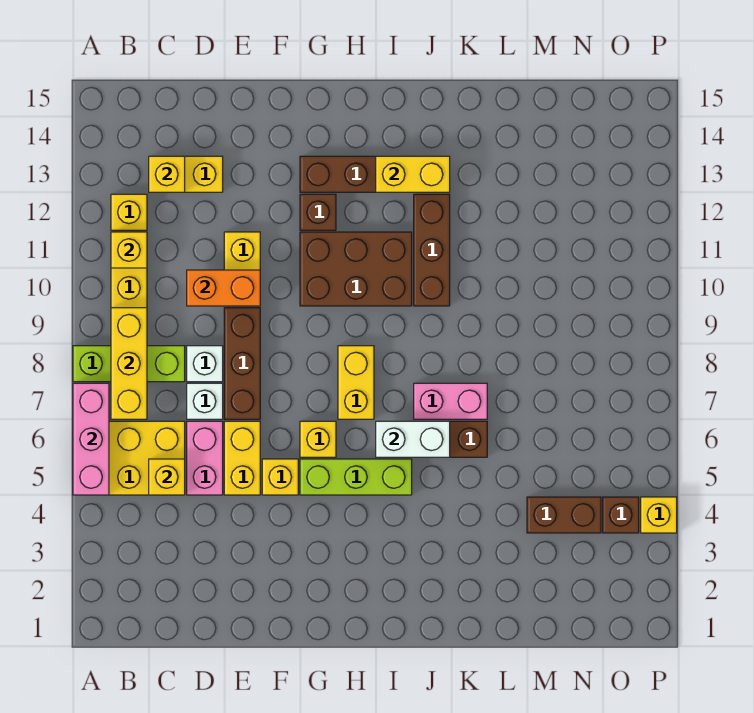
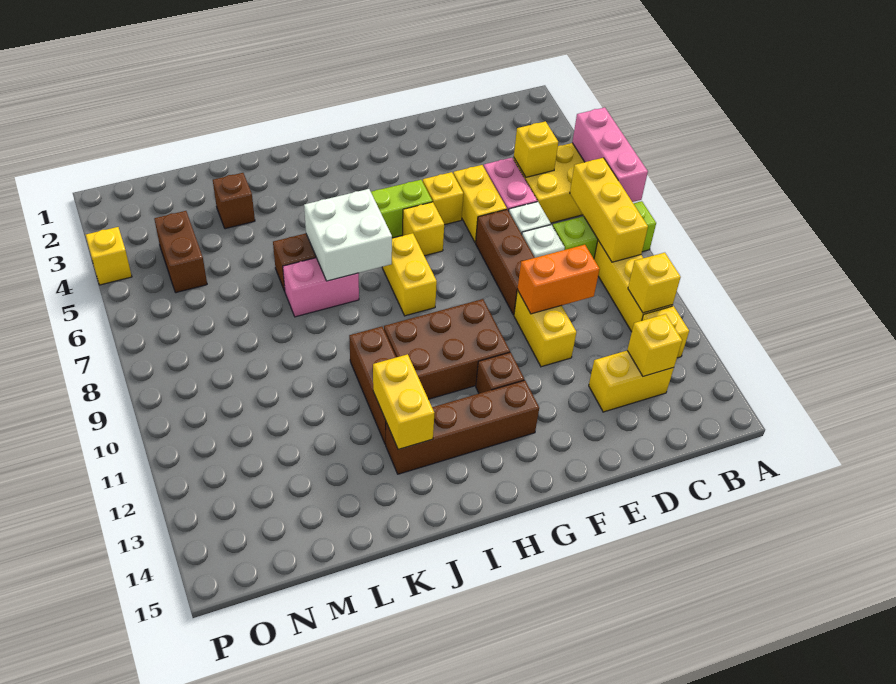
white 1x2 brick [376,421,450,457] -> white 2x2 brick [304,189,392,281]
yellow 1x2 brick [376,156,450,192] -> yellow 1x2 brick turned to [373,354,434,449]
brown 1x2 brick [527,497,601,533] -> brown 1x2 brick turned to [154,211,207,293]
brown 1x1 brick [603,497,639,533] -> brown 1x1 brick moved to [213,173,255,229]

